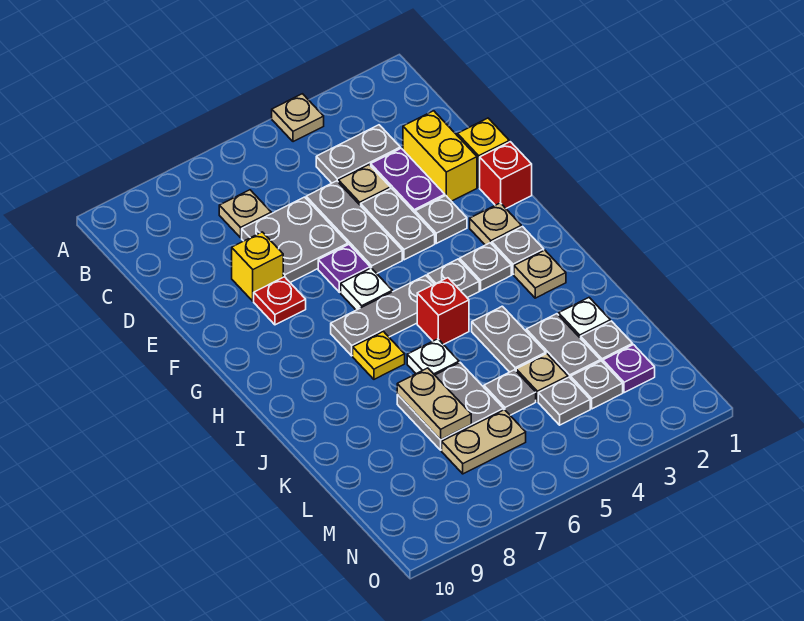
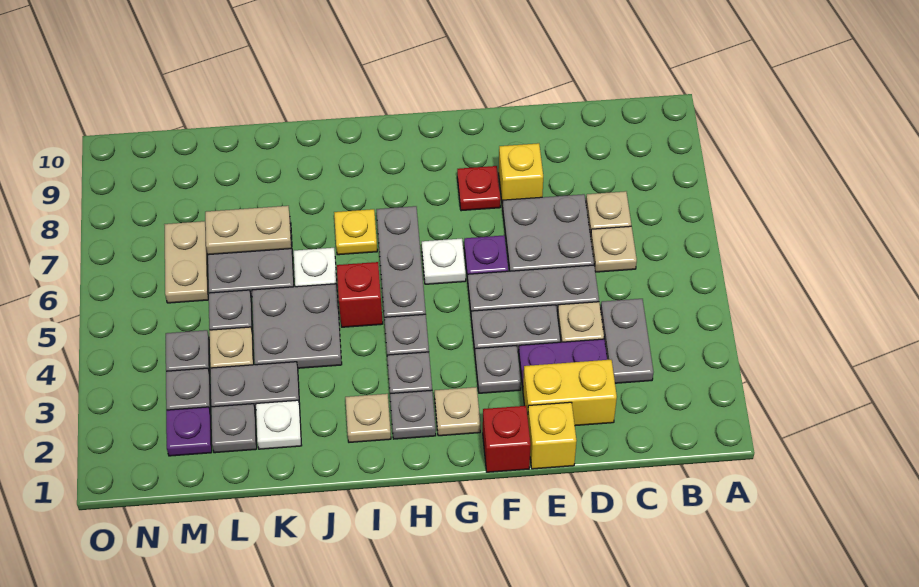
tan 1x1 plate [272,94,324,142] -> tan 1x1 plate moved to [591,226,637,272]
grey 1x2 plate [472,306,546,372] -> grey 2x2 plate [252,284,342,368]

